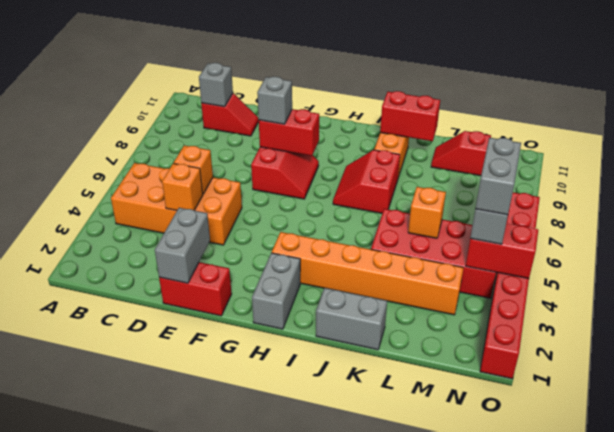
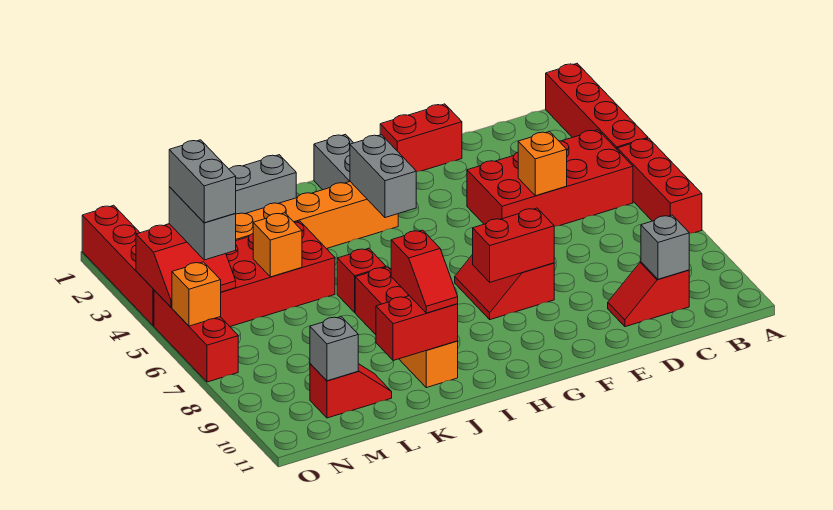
none -> red 1x4 brick [546,64,648,149]
none -> red 1x3 brick [617,138,702,234]
orange 2x4 brick [111,163,242,245] -> red 2x4 brick [467,130,633,227]
orange 1x1 brick [162,163,203,211] -> orange 1x1 brick moved to [172,262,221,326]
grey 1x2 brick [155,208,210,283] -> grey 1x2 brick moved to [350,135,416,218]
grey 1x1 brick [257,77,292,124] -> grey 1x1 brick moved to [310,317,358,381]
none -> red 1x1 brick [337,249,386,312]
none -> red 1x2 slope [391,230,458,313]

